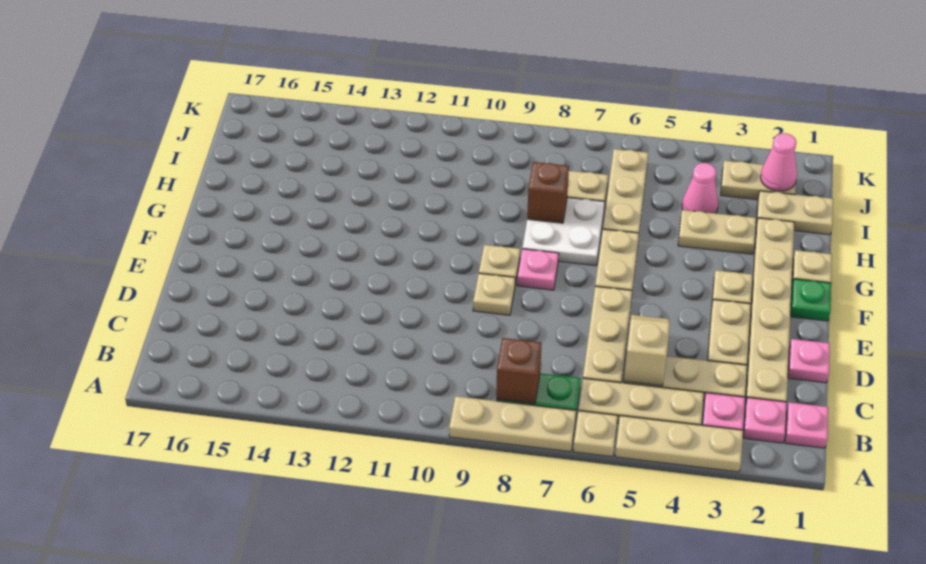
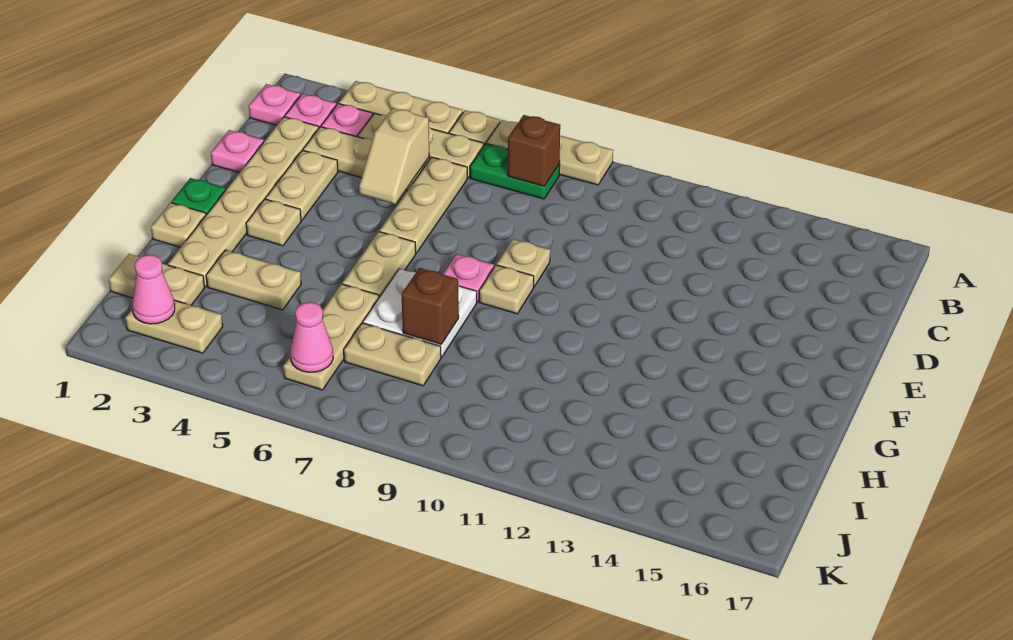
pink 1x1 cone [682,163,718,213] -> pink 1x1 cone moved to [290,302,333,372]

